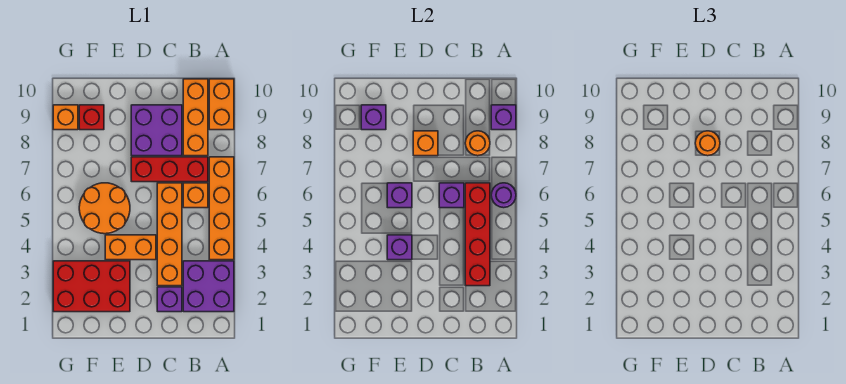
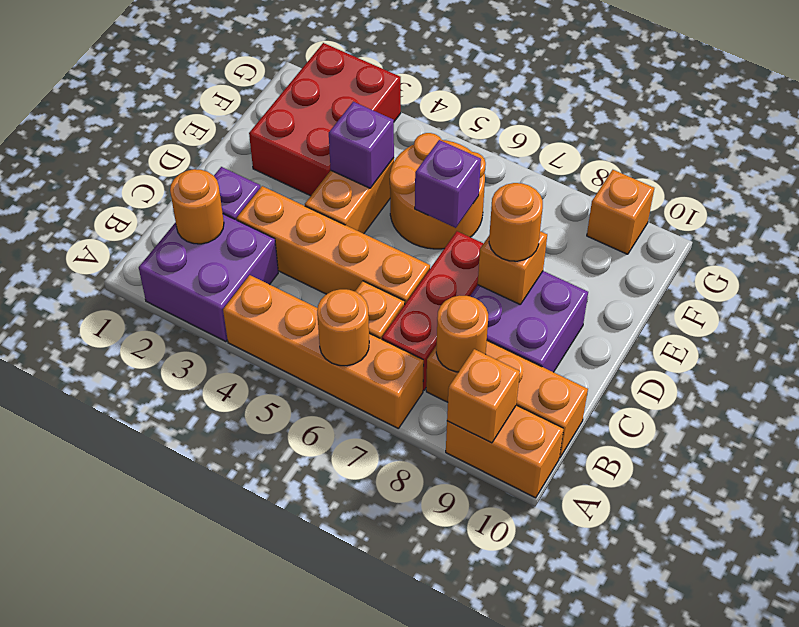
purple 1x1 round brick [491,183,516,208] -> orange 1x1 round brick [317,289,369,366]
purple 1x1 brick [491,105,516,130] -> orange 1x1 brick [447,349,520,443]
none -> orange 1x1 round brick [170,169,224,244]
red 1x4 brick [465,183,490,286] -> none
purple 1x1 brick [439,183,464,208] -> none
red 1x1 brick [79,105,104,130] -> none
purple 1x1 brick [361,105,386,130] -> none

